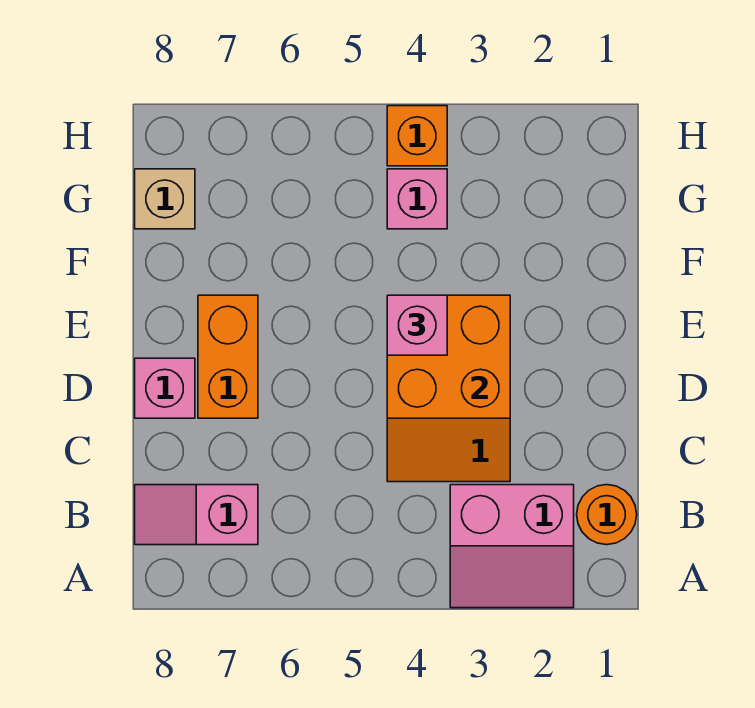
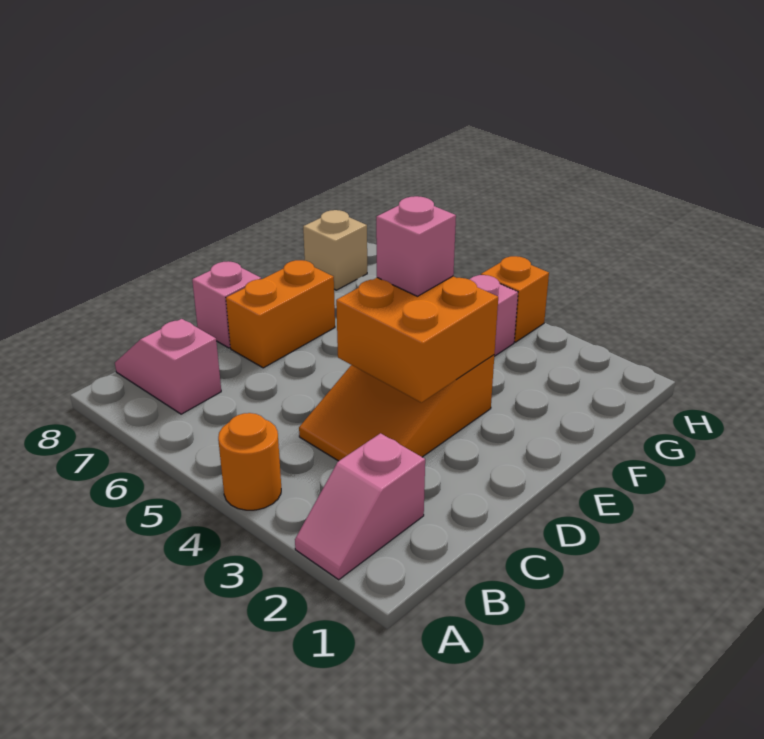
pink 2x2 slope [450,485,574,608] -> pink 1x2 slope [295,433,425,580]
orange 1x1 round brick [577,485,637,545] -> orange 1x1 round brick moved to [218,413,281,510]

